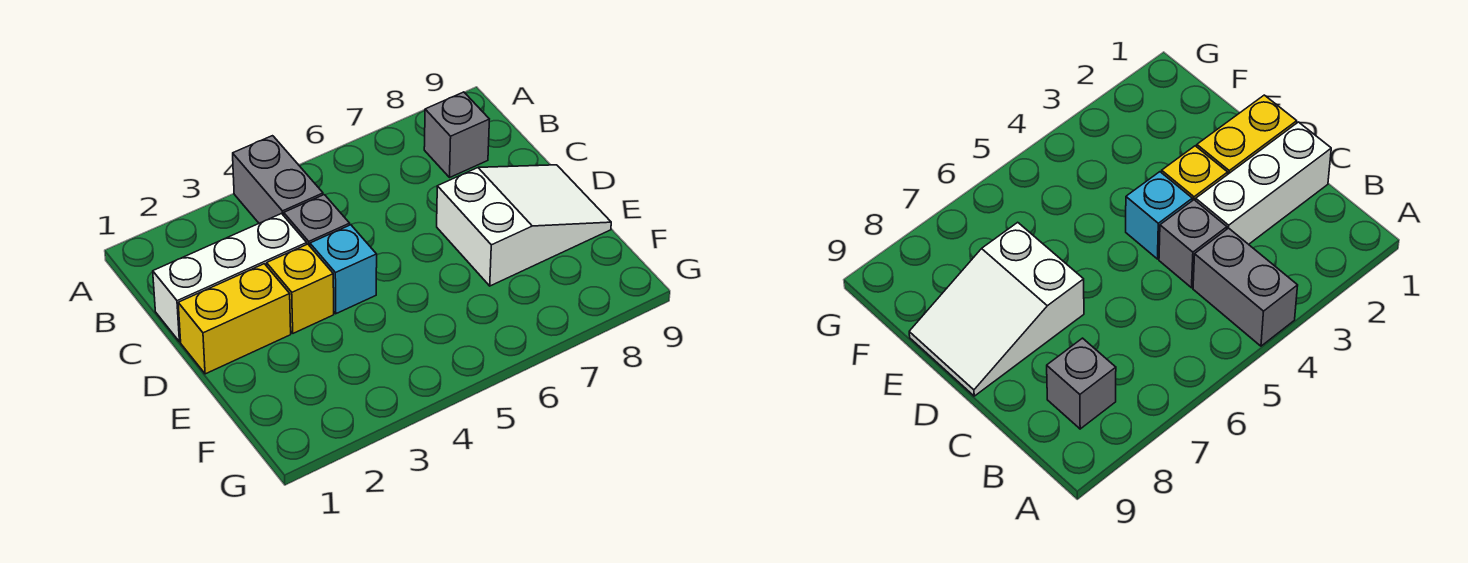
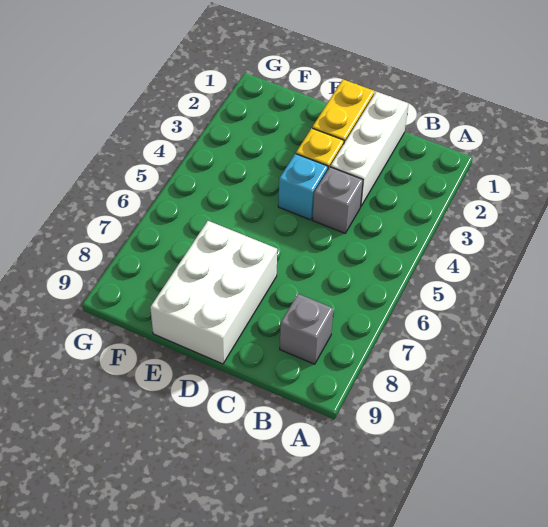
grey 1x2 brick [233,136,323,223] -> none
white 2x3 slope [437,165,611,286] -> white 2x3 brick [150,221,277,364]

